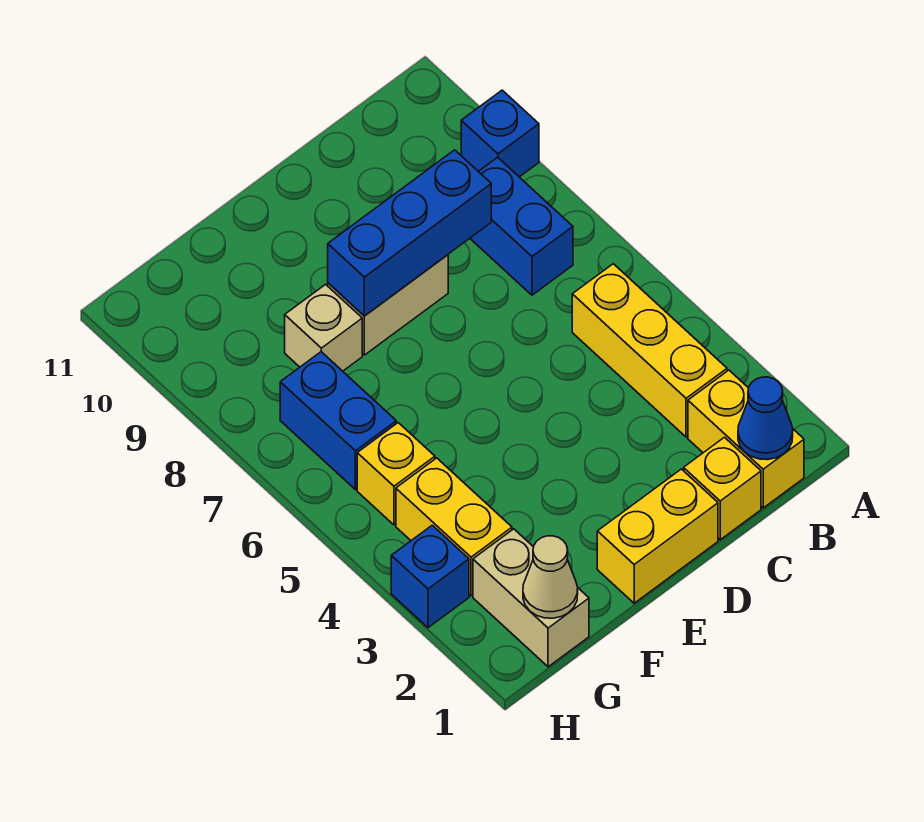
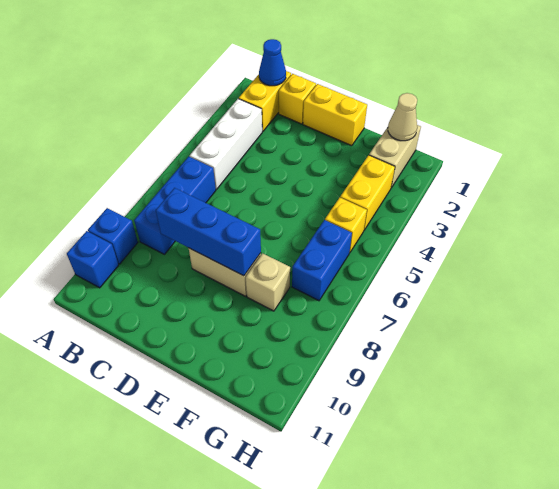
yellow 1x3 brick [572,264,727,437] -> white 1x3 brick [190,99,262,189]
blue 1x2 brick [470,157,573,295] -> blue 1x3 brick [134,157,216,254]
blue 1x1 brick [391,525,469,628] -> blue 1x1 brick moved to [67,231,119,288]

